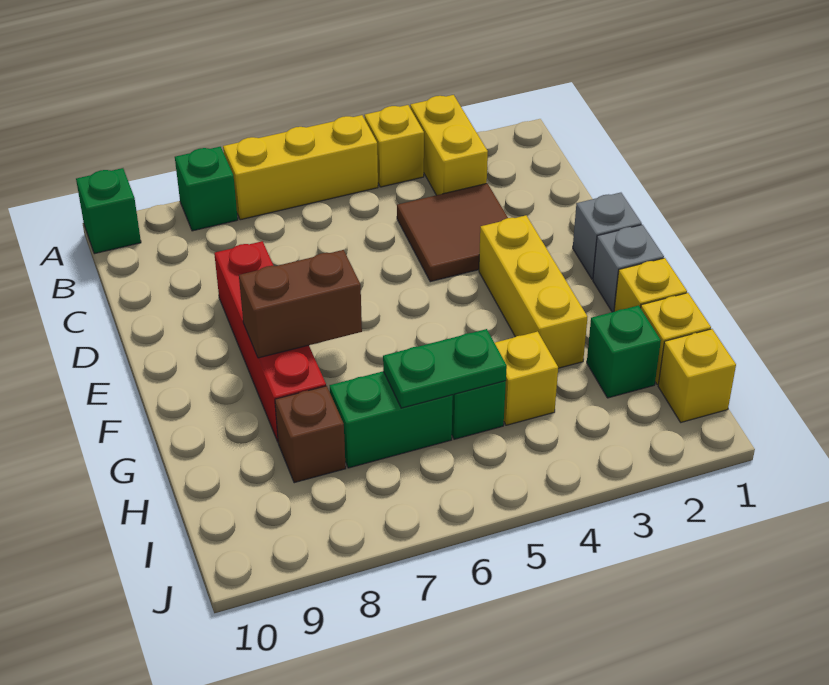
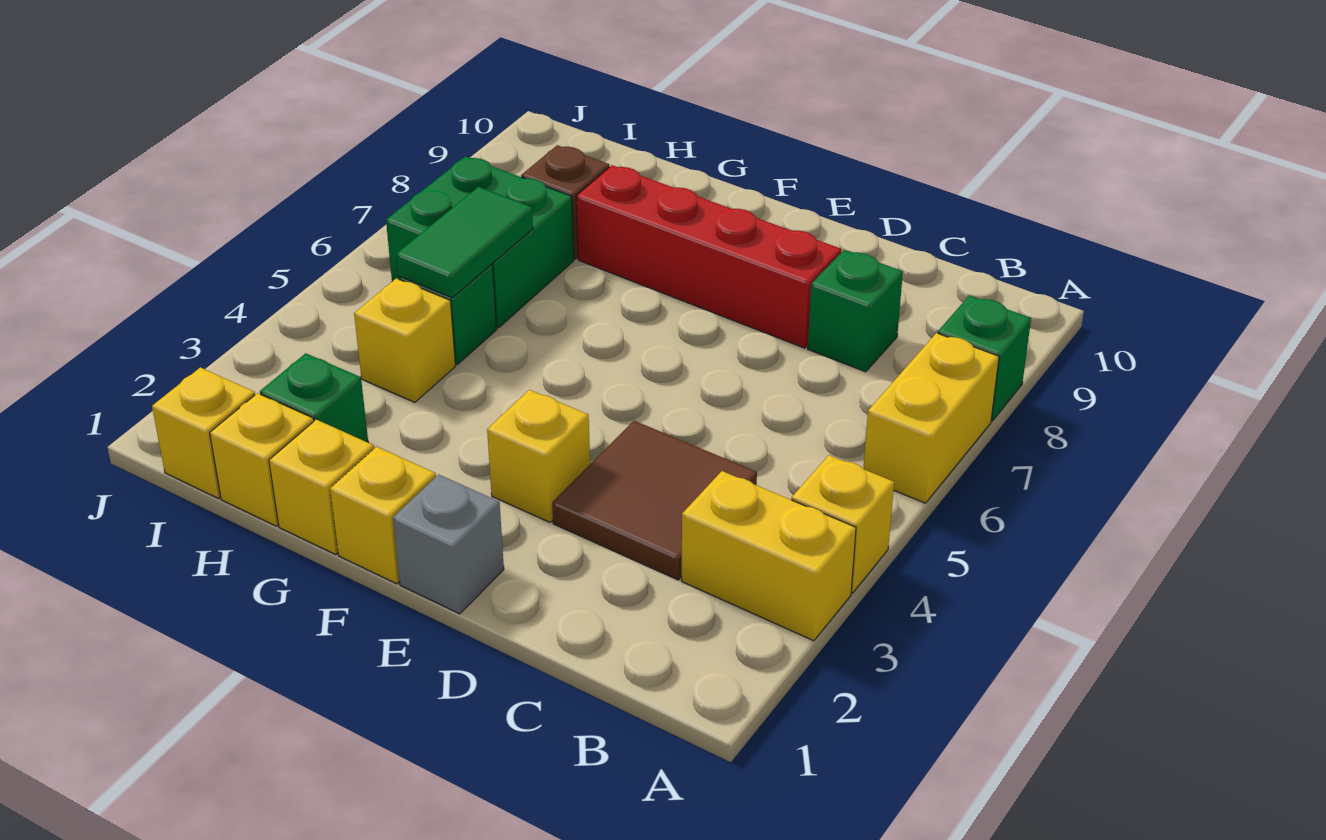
yellow 1x3 brick [223,115,378,220] -> yellow 1x2 brick [863,333,999,503]
green 1x1 brick [76,168,141,254] -> green 1x1 brick moved to [808,250,903,372]
yellow 1x3 brick [479,215,587,368] -> yellow 1x1 brick [487,390,590,522]
grey 1x1 brick [593,225,664,312] -> yellow 1x1 brick [330,447,436,584]
brown 1x2 brick [239,250,362,358] -> none
green 1x2 plate [383,329,507,408] -> green 1x2 tile [396,187,533,298]
green 1x2 brick [329,371,453,468] -> green 2x2 brick [386,156,574,328]

